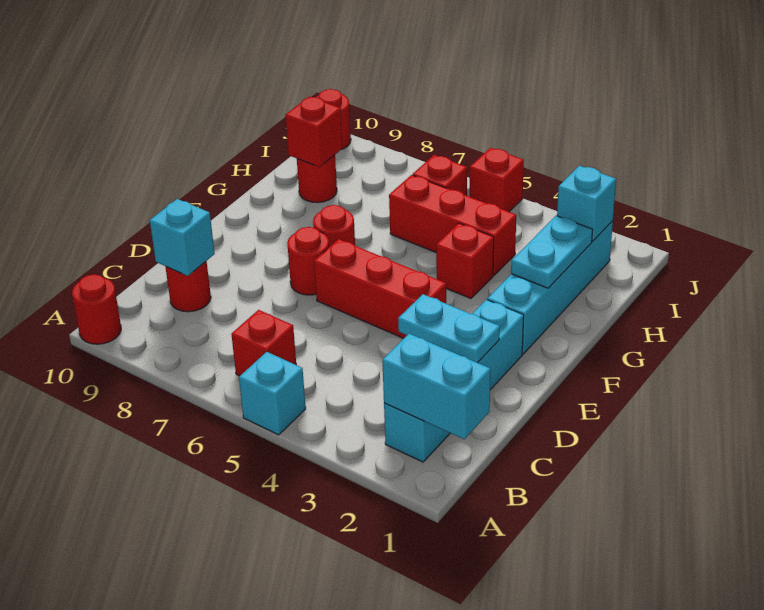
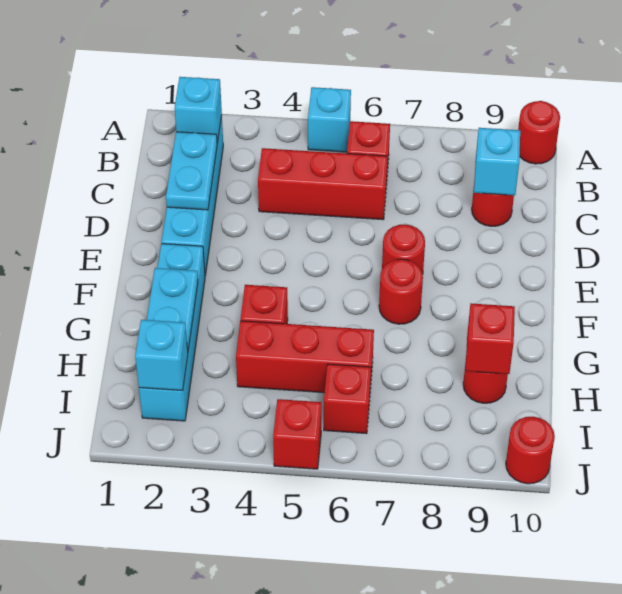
cyan 1x2 brick [382,334,490,439] -> cyan 1x1 brick [175,77,222,143]
cyan 1x2 plate [398,294,500,363] -> cyan 1x2 plate turned to [166,132,217,210]
red 1x3 brick [314,239,446,338] -> red 1x3 brick moved to [258,148,388,220]

